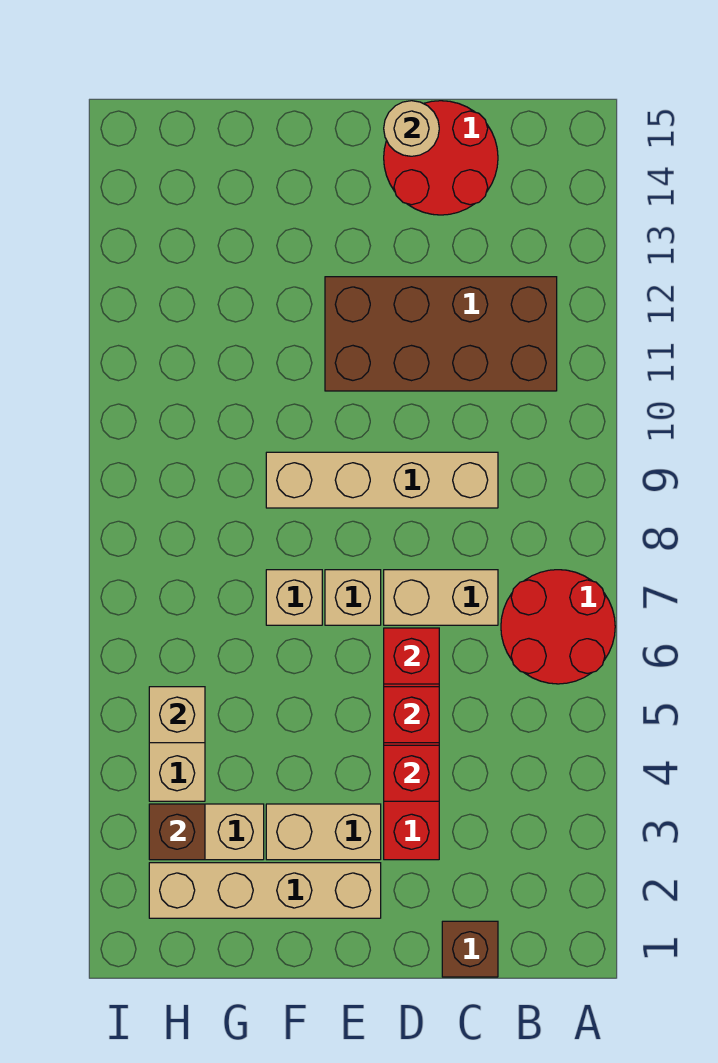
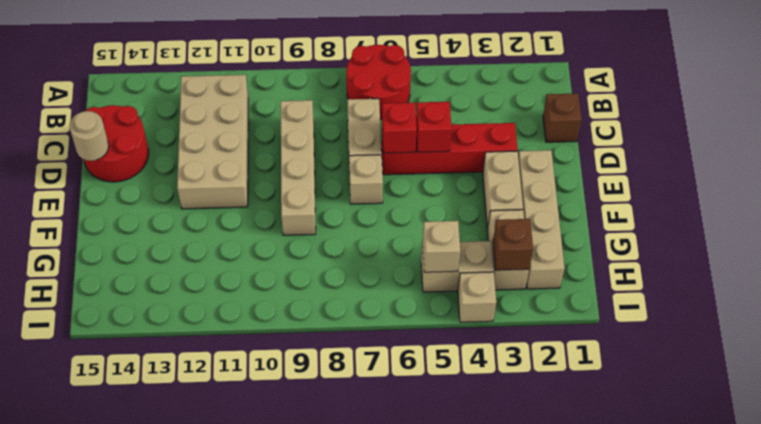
brown 2x4 brick [325,277,557,391] -> tan 2x4 brick [177,75,248,209]
red 1x1 brick [384,745,439,801] -> none
tan 1x1 brick [266,570,322,625] -> tan 1x1 brick moved to [458,272,496,322]

